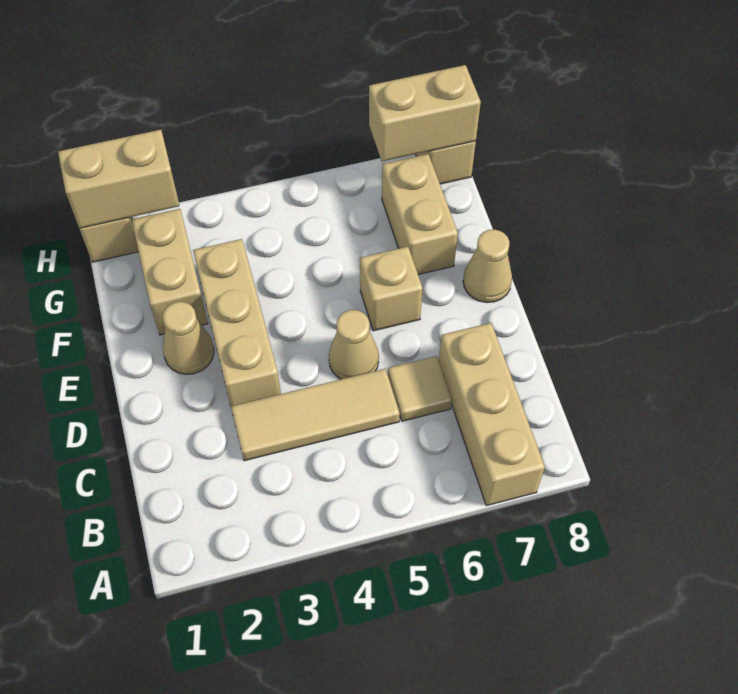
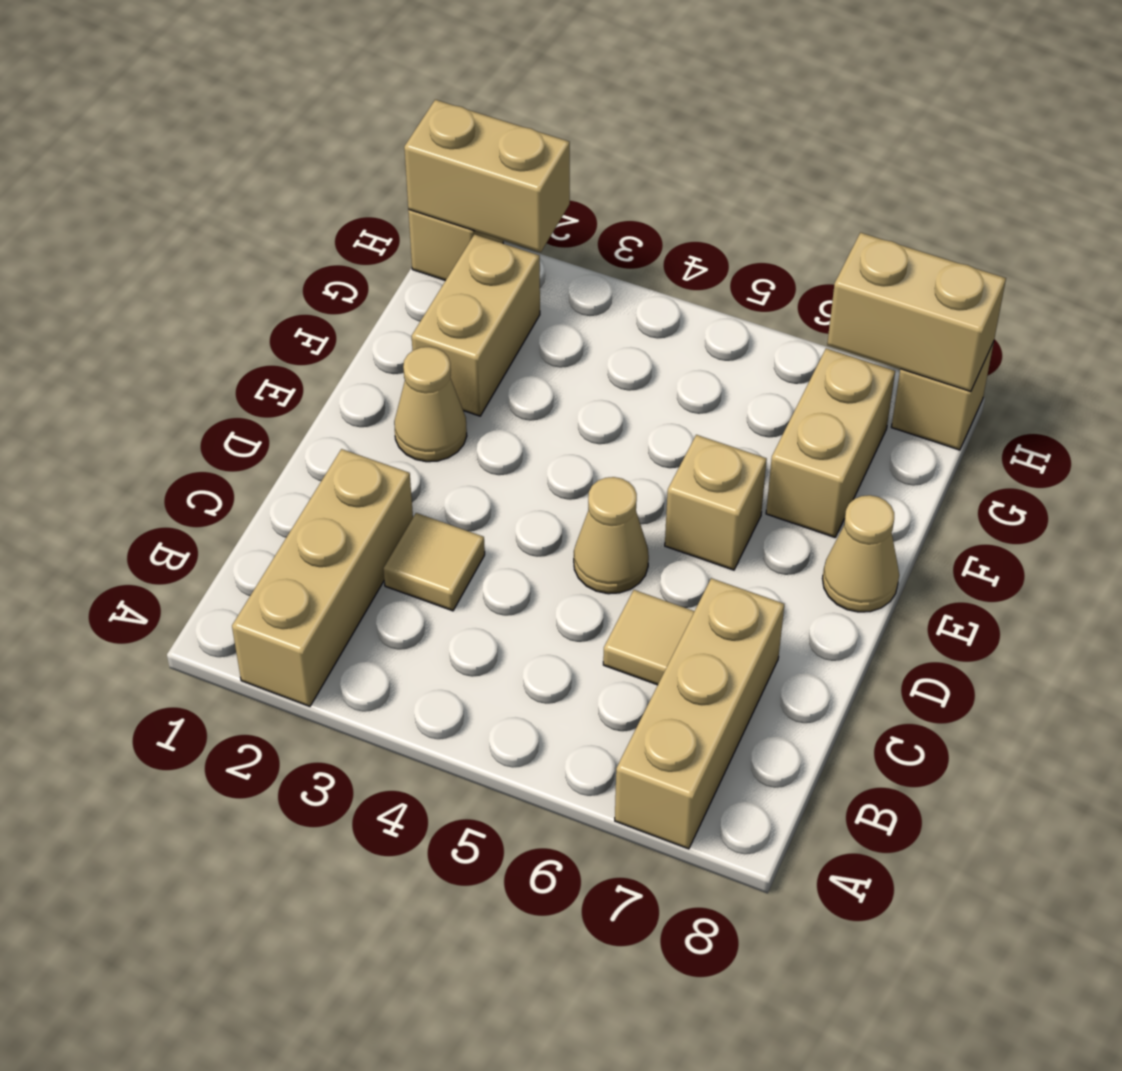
tan 1x3 tile [231,369,400,461] -> tan 1x1 tile [383,513,485,611]
tan 1x3 brick [193,239,281,406] -> tan 1x3 brick moved to [232,449,413,706]

